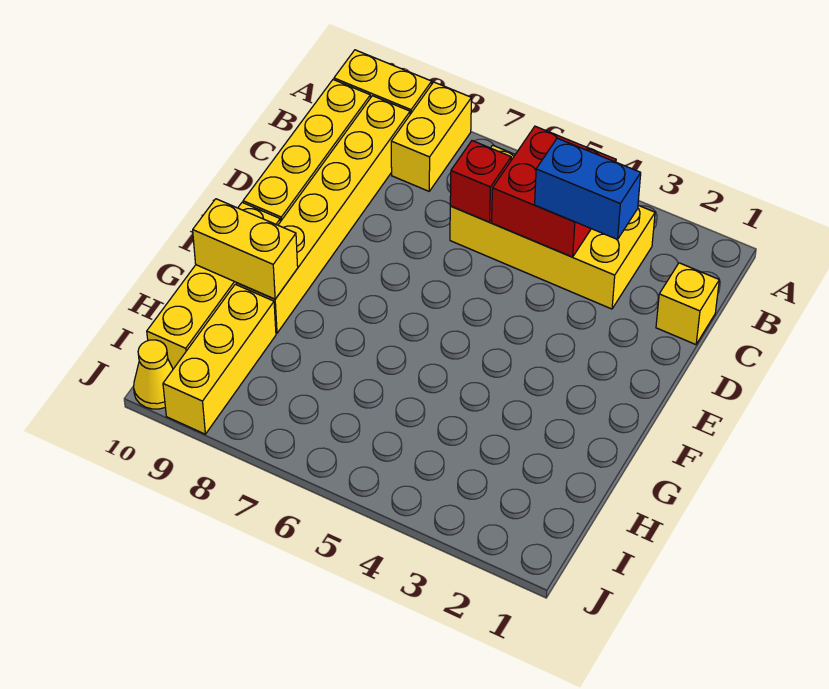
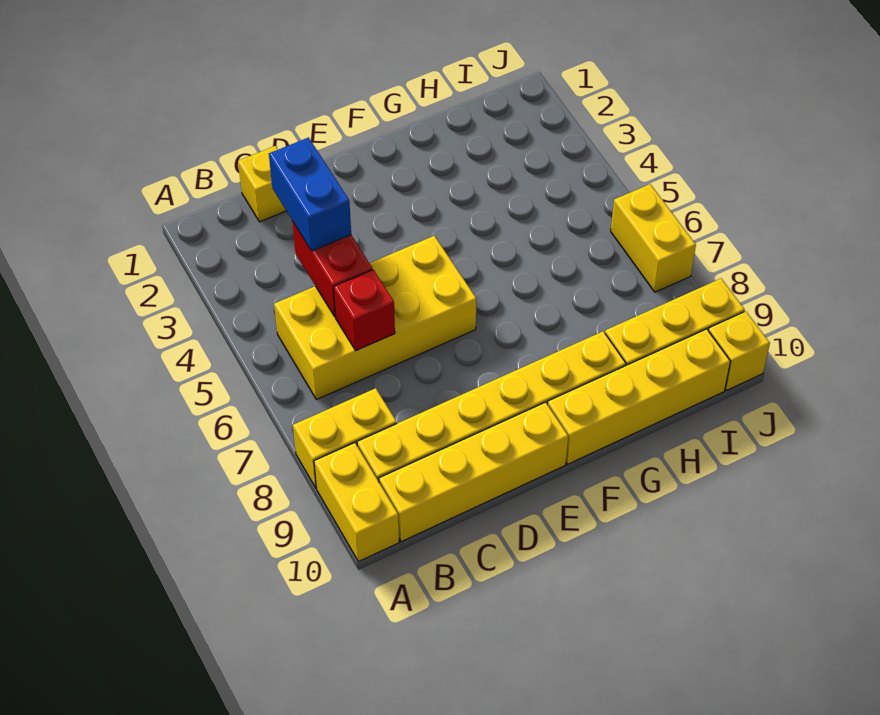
yellow 2x4 brick [450,145,655,309] -> yellow 2x4 brick turned to [274,236,476,400]
red 2x2 brick [492,126,616,257] -> red 1x2 brick [292,221,373,317]
yellow 1x2 brick [193,199,298,299] -> yellow 1x2 brick moved to [611,184,696,292]
yellow 1x1 cone [134,340,173,409] -> yellow 1x1 brick [708,311,770,390]

